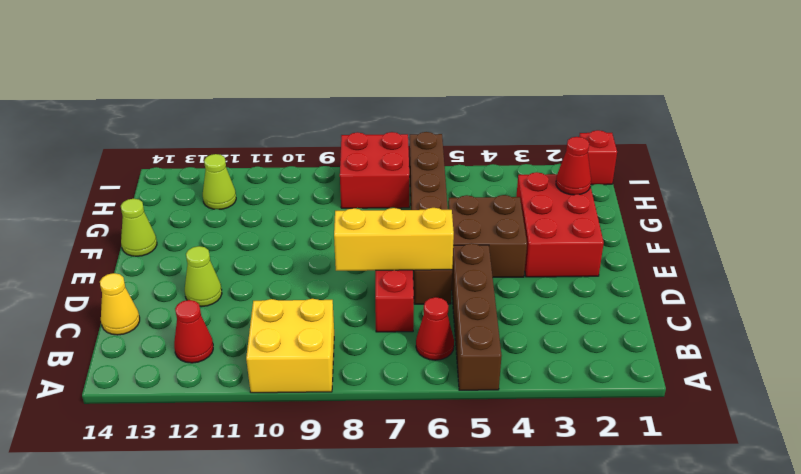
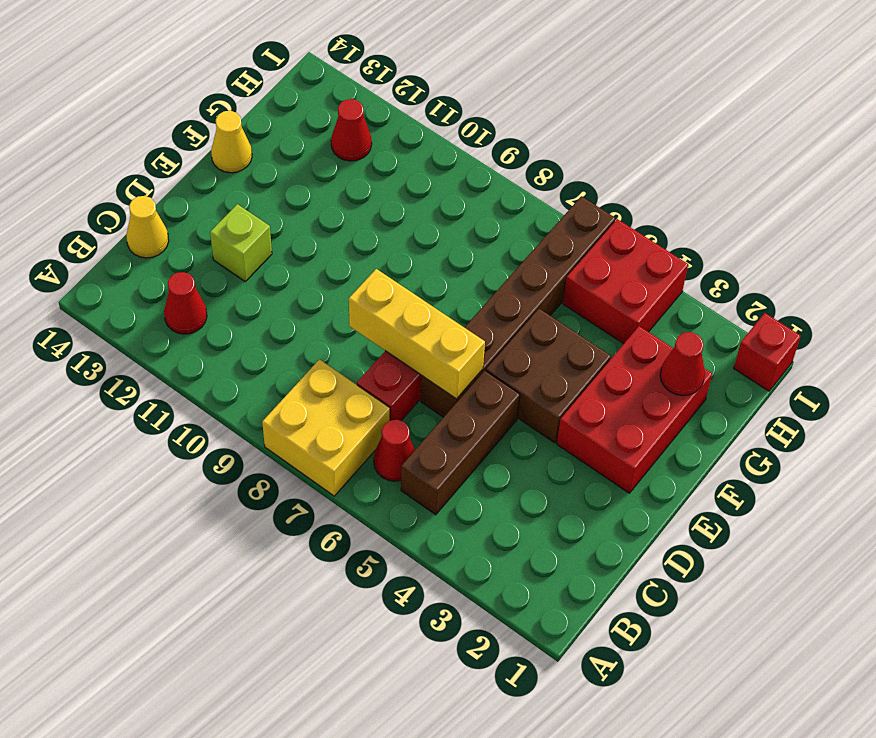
brown 1x4 brick [452,243,502,390] -> brown 1x3 brick [401,371,520,515]
yellow 2x2 brick [246,299,334,393] -> yellow 2x2 brick moved to [262,359,390,496]
lime 1x1 cone [185,246,222,307] -> lime 1x1 brick [210,204,272,281]
lime 1x1 cone [121,199,157,256] -> yellow 1x1 cone [211,111,252,173]
red 2x2 brick [340,132,409,208] -> red 2x2 brick moved to [563,219,688,344]
lime 1x1 cone [203,154,236,210] -> red 1x1 cone [331,99,372,161]

